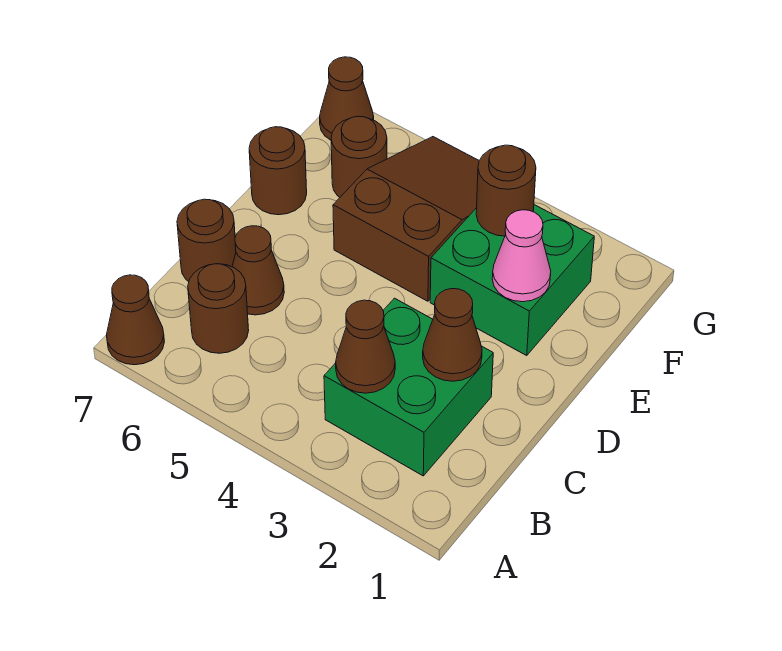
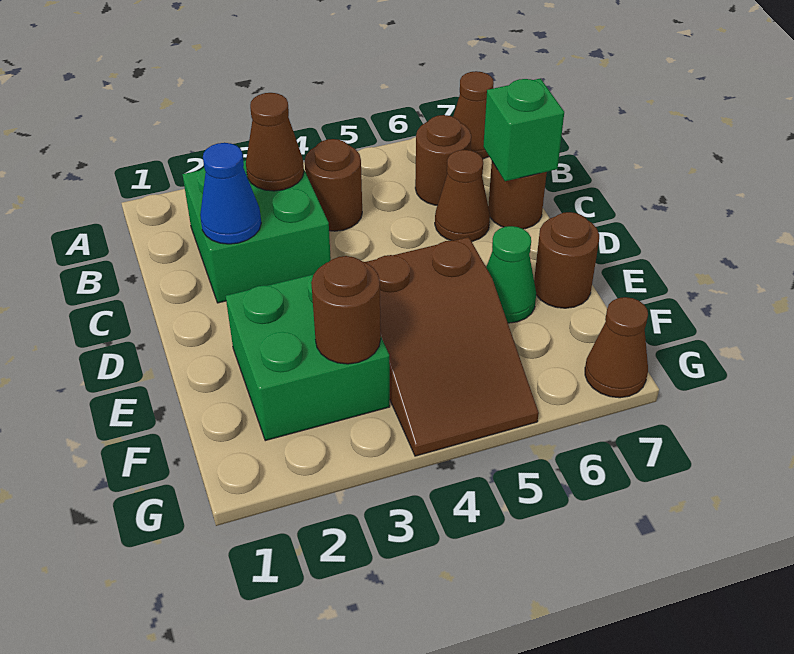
brown 1x1 cone [423,289,482,381] -> blue 1x1 cone [200,143,261,244]
none -> green 1x1 brick [483,79,564,181]
pink 1x1 cone [492,210,551,302] -> none
none -> green 1x1 cone [486,226,536,323]
brown 1x1 round brick [331,116,387,197] -> brown 1x1 round brick moved to [305,139,362,231]

